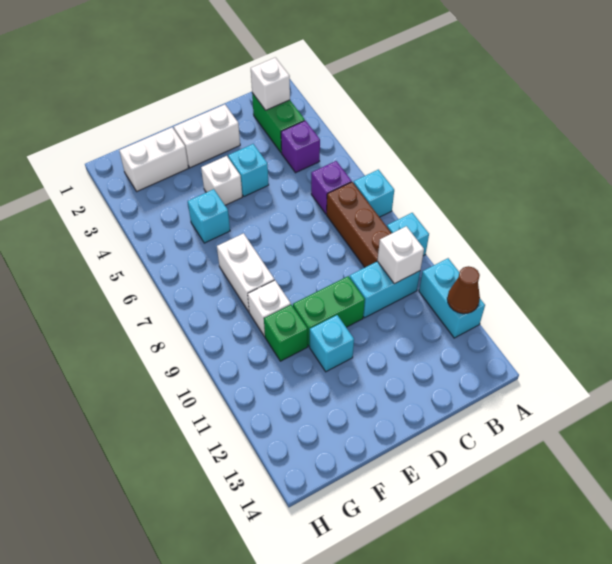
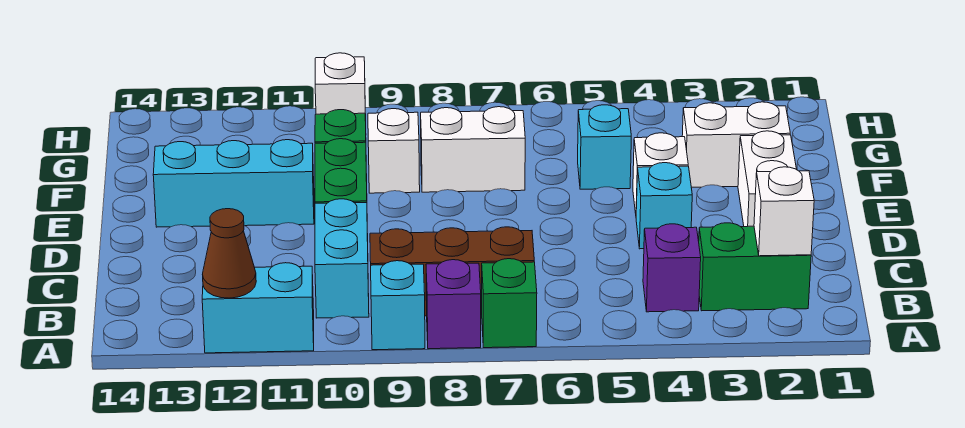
cyan 1x1 brick [354,170,394,217] -> green 1x1 brick [482,259,537,348]
purple 1x1 brick [311,161,352,214] -> purple 1x1 brick moved to [426,260,481,349]
white 1x1 brick [377,226,424,284] -> white 1x1 brick moved to [315,53,366,120]
cyan 1x1 brick [310,315,354,372] -> cyan 1x3 brick [153,140,314,227]
white 1x2 brick [119,127,188,191] -> white 1x2 brick turned to [682,102,790,187]

